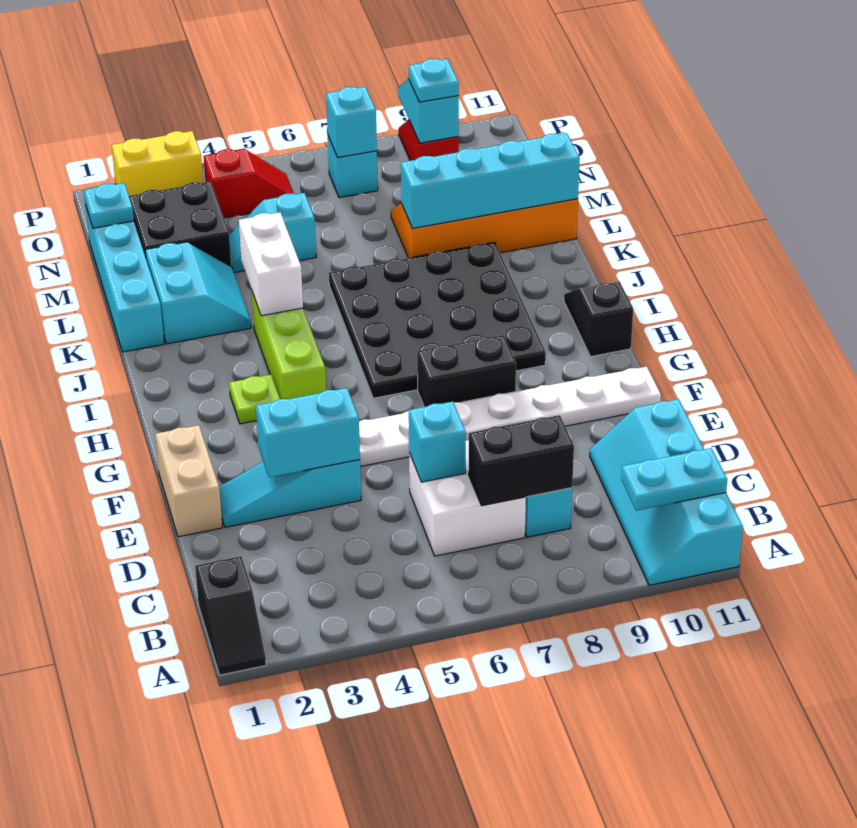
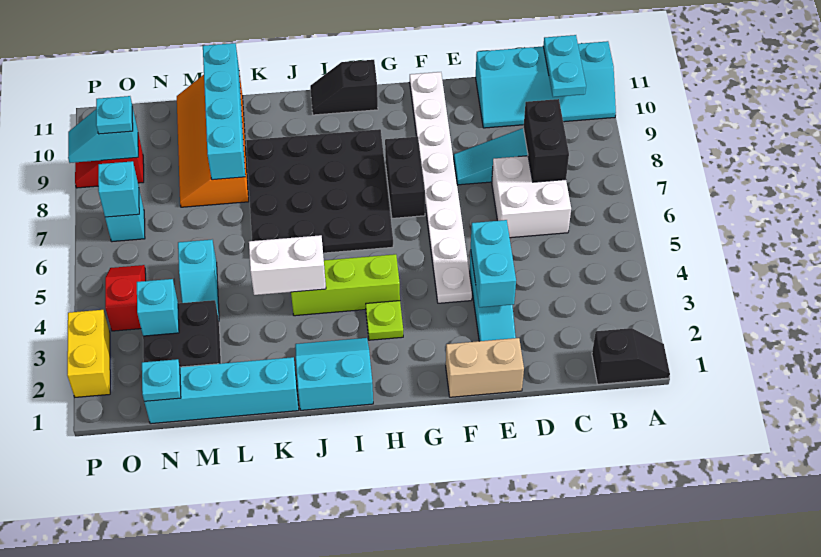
cyan 1x1 brick [409,402,466,482] -> cyan 1x1 brick moved to [137,279,179,336]
cyan 2x2 slope [145,242,251,344] -> cyan 2x2 slope moved to [295,338,373,410]

